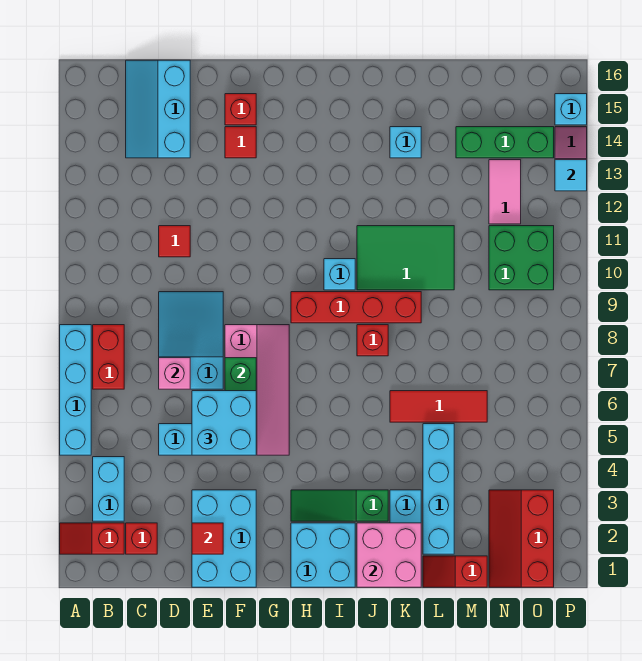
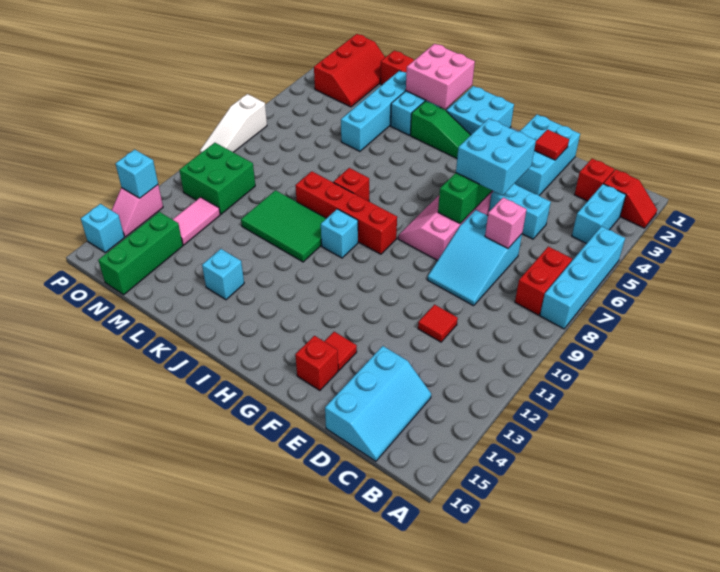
red 1x3 tile [390,391,487,422] -> none
green 1x3 brick [456,127,554,158] -> green 1x3 brick turned to [98,212,183,295]
none -> white 1x3 slope [200,94,267,153]
cyan 1x1 tile [555,160,587,191] -> cyan 1x1 brick [116,149,158,198]

